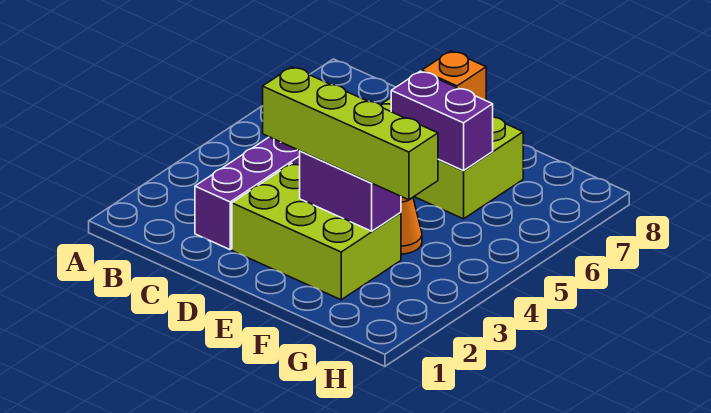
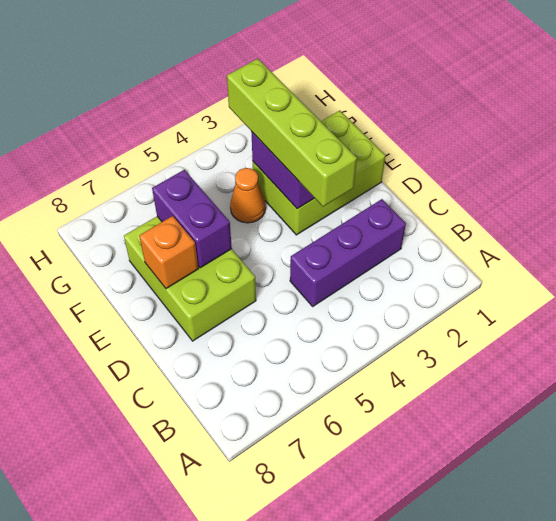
lime 2x3 brick [232,163,401,300] -> lime 2x3 brick turned to [253,111,385,235]

